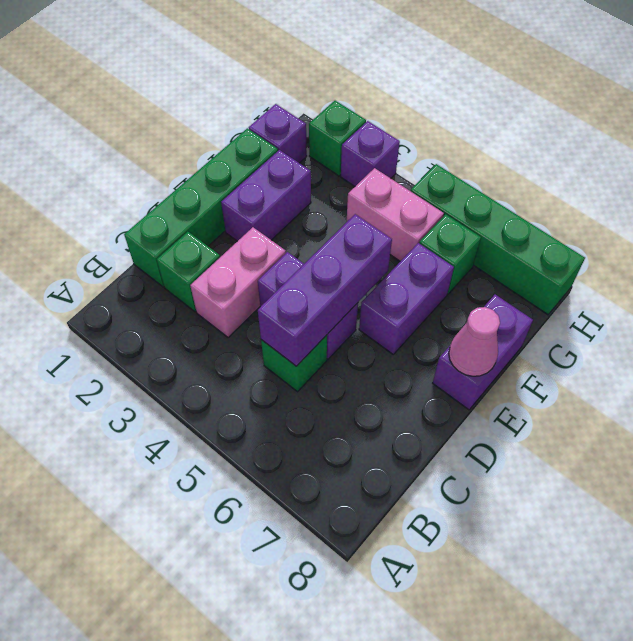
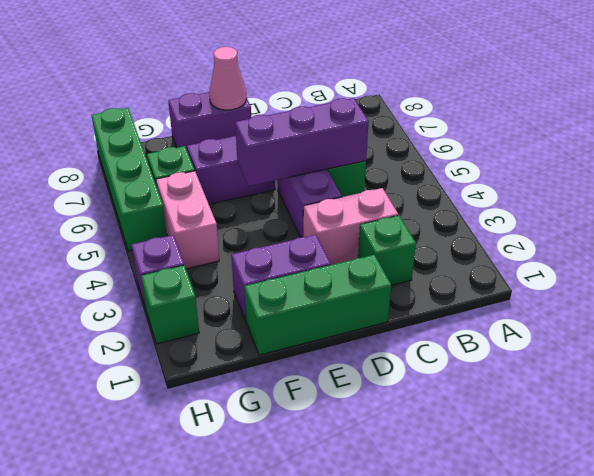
green 1x4 brick [124,128,278,287] -> green 1x3 brick [244,255,391,355]
purple 1x1 brick [249,104,307,163] -> none

